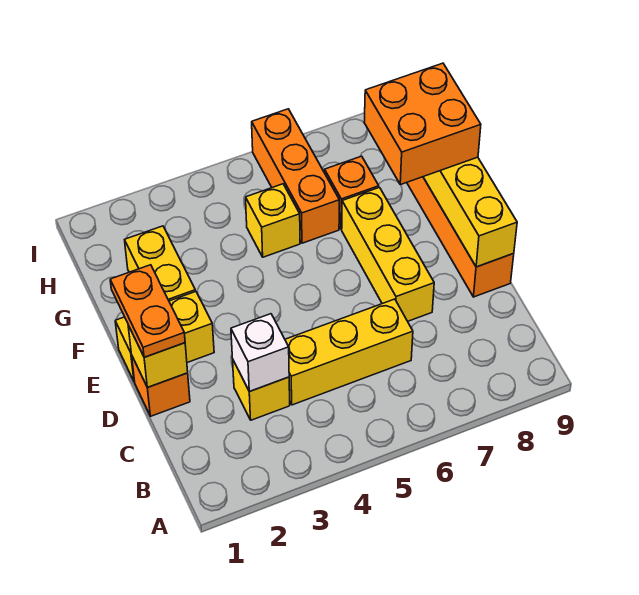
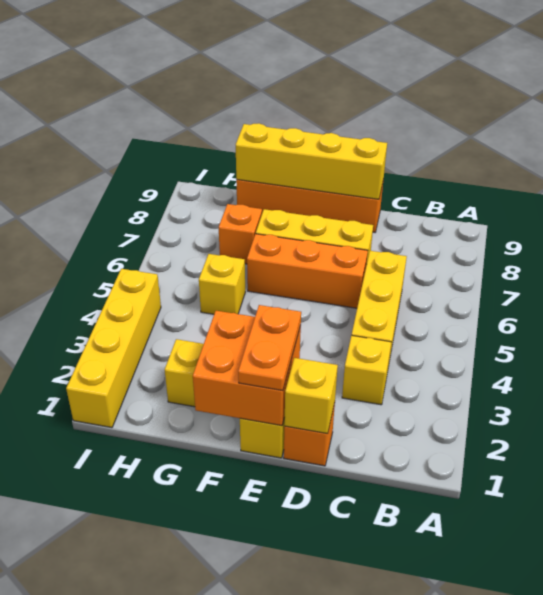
white 1x1 brick [231,314,289,392] -> none
orange 1x2 plate [110,265,185,357] -> orange 1x2 plate turned to [238,305,301,391]
orange 2x2 brick [364,63,481,185] -> orange 2x2 brick moved to [193,311,301,426]
orange 1x3 brick [252,109,339,243] -> orange 1x3 brick moved to [247,234,368,308]
none -> yellow 1x4 brick [66,269,161,428]

